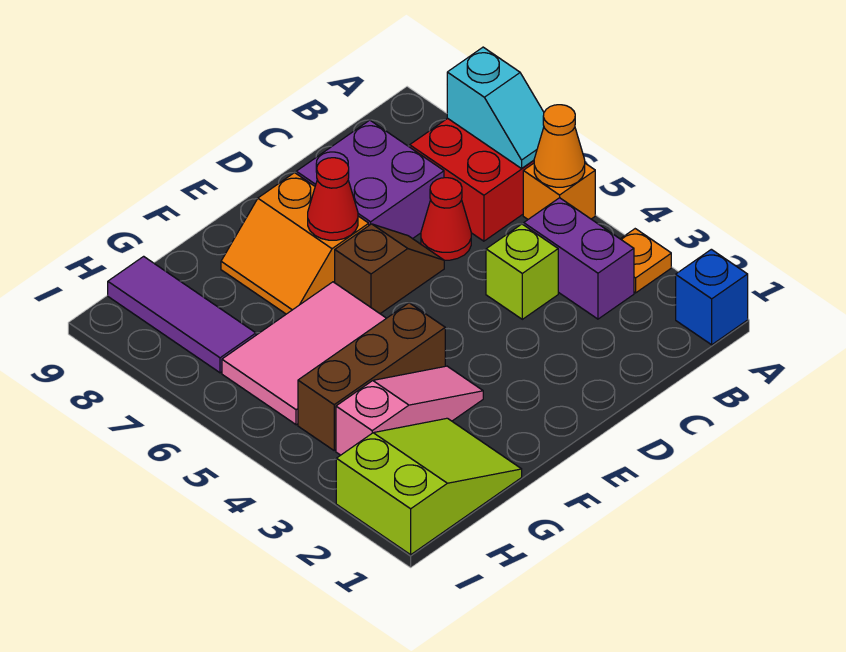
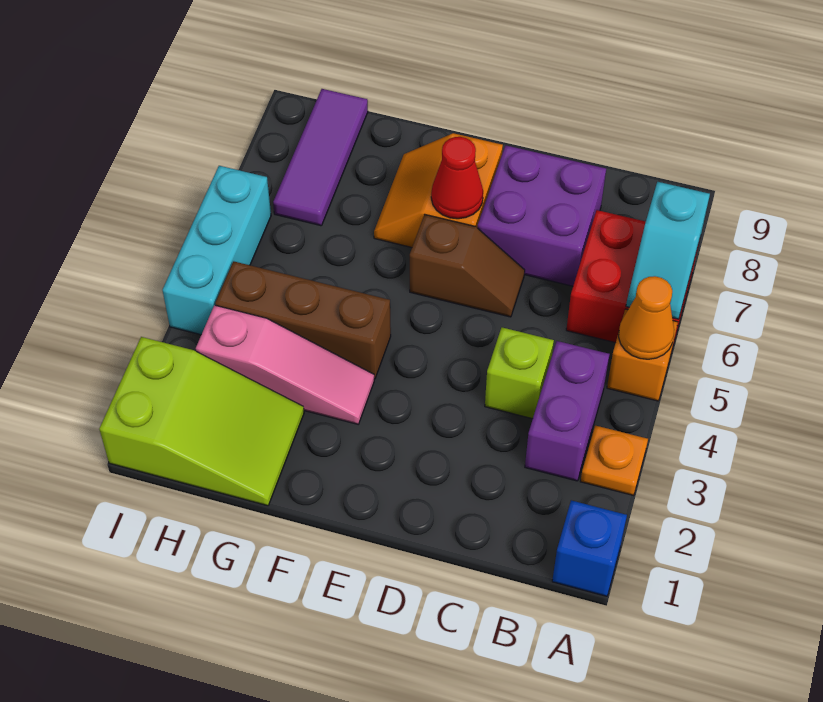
red 1x1 cone [421,178,471,260] -> none
pink 2x3 tile [222,282,386,425] -> none
none -> cyan 1x3 brick [163,166,271,335]

